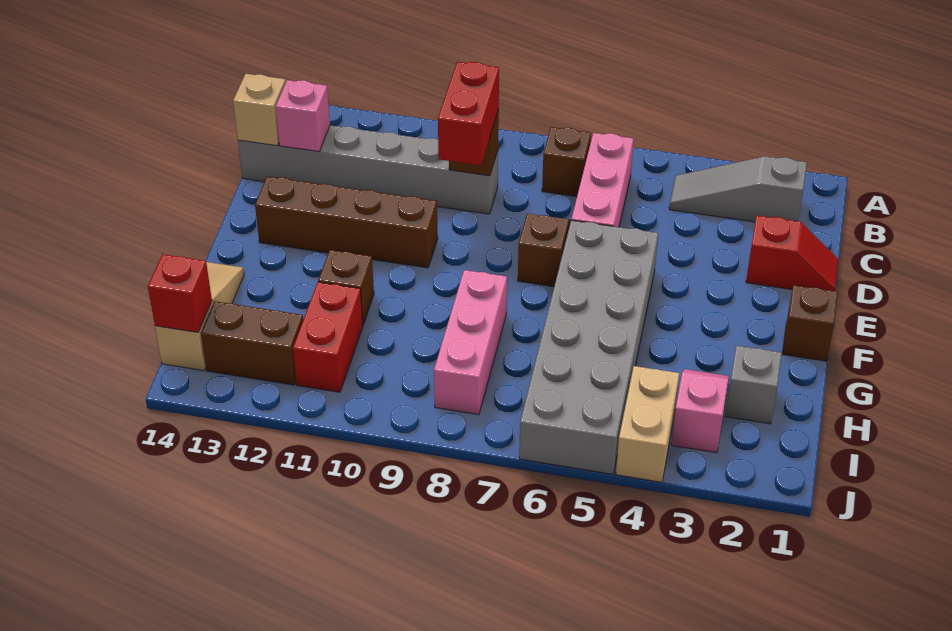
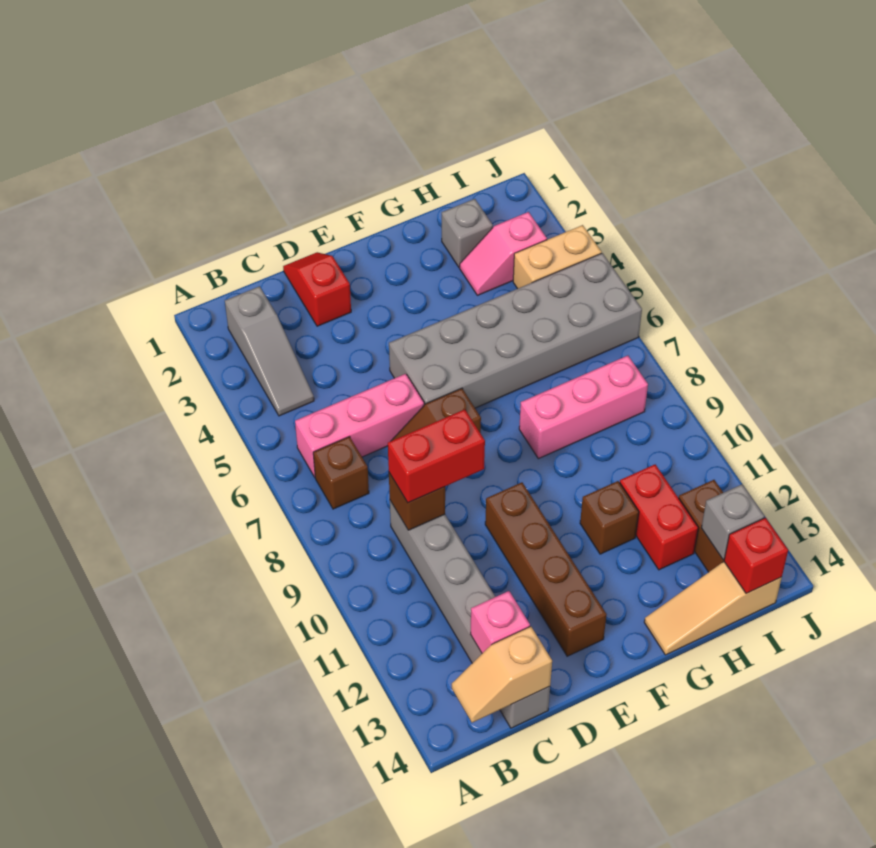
brown 1x1 brick [782,285,838,361] -> none
red 1x2 brick [293,282,363,392] -> red 1x2 brick turned to [620,464,698,570]
none -> grey 1x1 brick [701,484,764,560]

